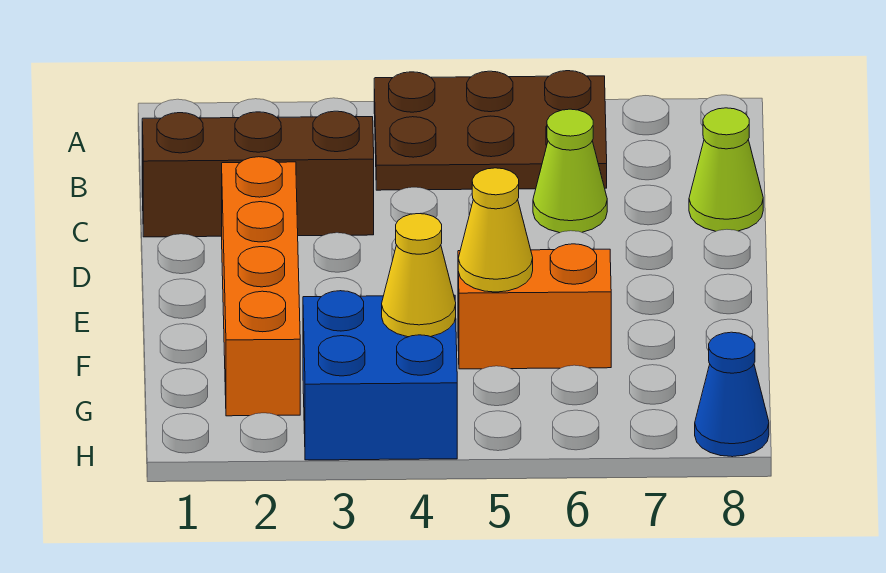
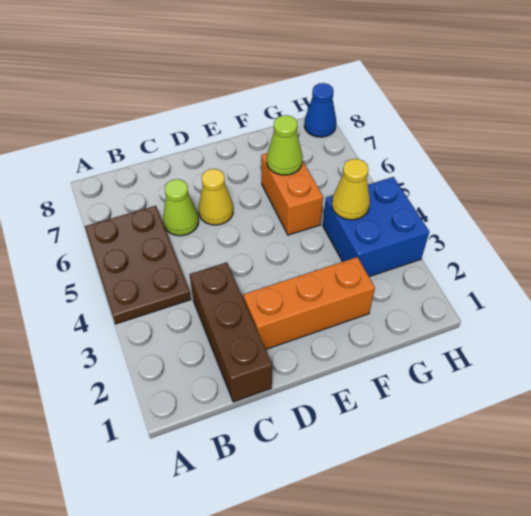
lime 1x1 cone [689,108,763,231] -> lime 1x1 cone moved to [267,115,303,175]
orange 1x4 brick [222,157,300,416] -> orange 1x3 brick [243,257,375,349]
yellow 1x1 cone [458,168,533,292] -> yellow 1x1 cone moved to [198,169,233,225]

